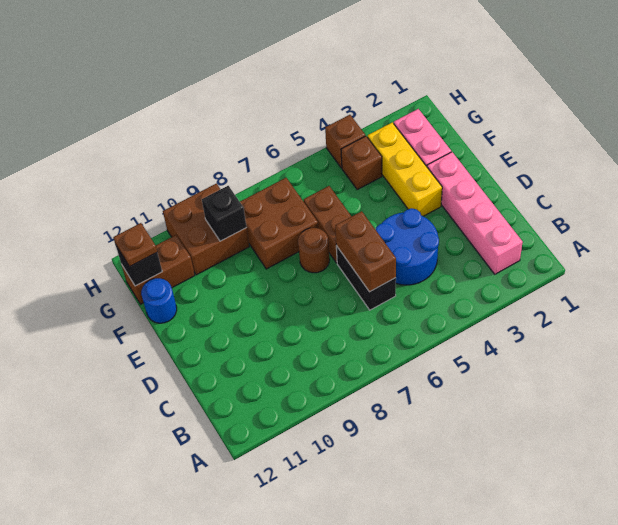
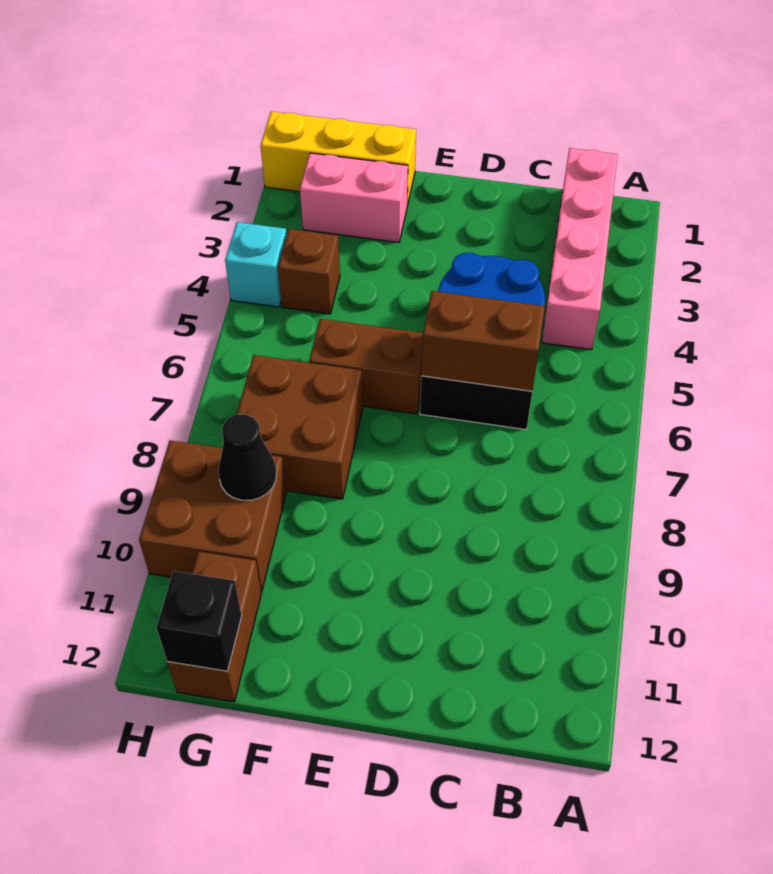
pink 1x4 brick [427,152,523,274] -> pink 1x4 brick turned to [542,148,618,350]
yellow 1x3 brick [368,122,442,216] -> yellow 1x3 brick moved to [260,111,416,205]
brown 1x1 round brick [298,228,330,273] -> none
blue 1x1 round brick [141,278,177,323] -> none
black 1x1 brick [202,186,247,241] -> black 1x1 cone [218,414,276,500]
brown 1x1 plate [113,223,157,267] -> none
brown 1x1 brick [325,115,365,168] -> cyan 1x1 brick [225,222,287,307]

